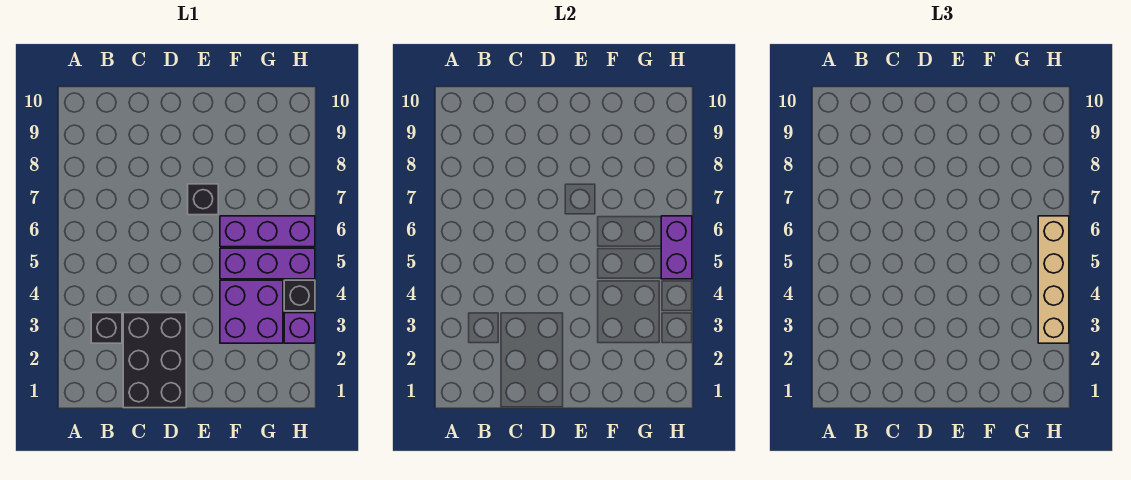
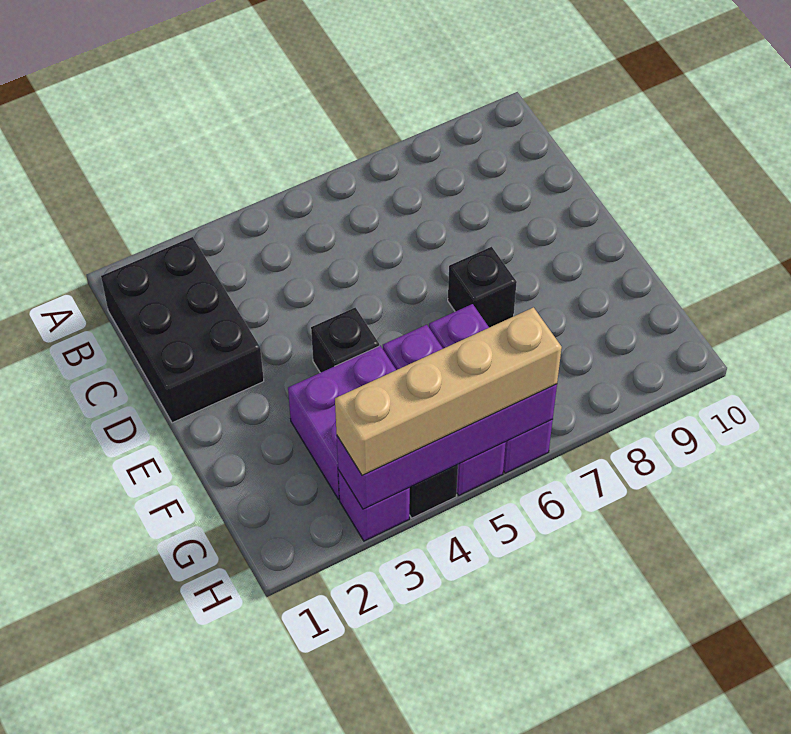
black 1x1 brick [91,313,122,343] -> black 1x1 brick moved to [311,308,379,373]
black 2x3 brick [123,313,186,408] -> black 2x3 brick turned to [101,237,264,423]
purple 1x2 brick [661,216,692,279] -> purple 1x4 brick [337,384,557,509]

